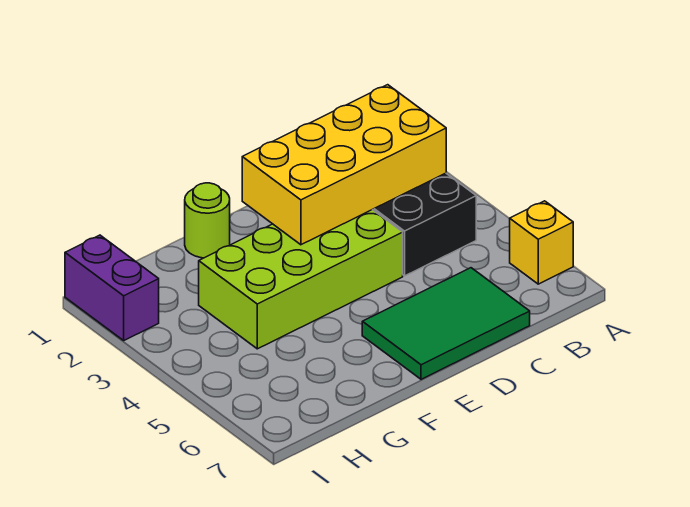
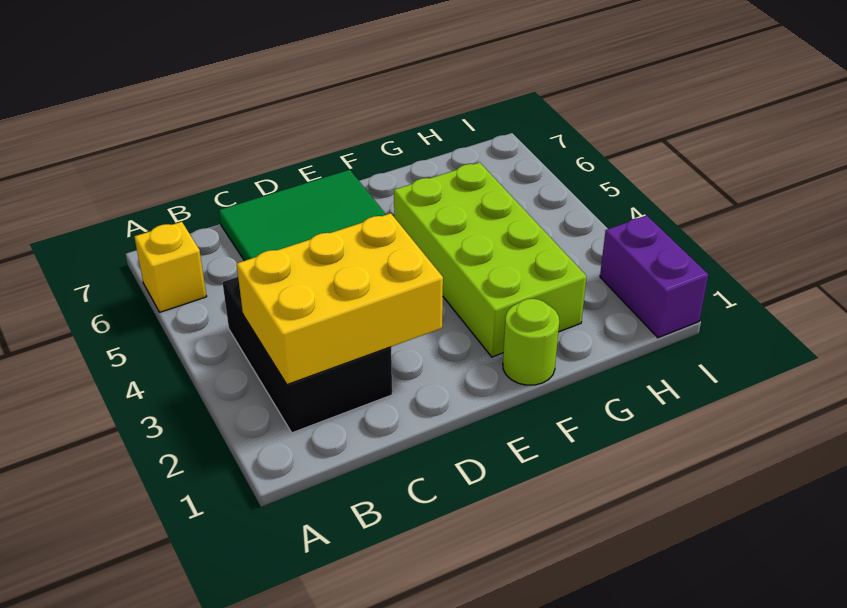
yellow 2x4 brick [242,85,446,245] -> yellow 2x3 brick [237,213,443,385]
lime 2x4 brick [199,210,403,349] -> lime 2x4 brick turned to [394,162,587,357]

